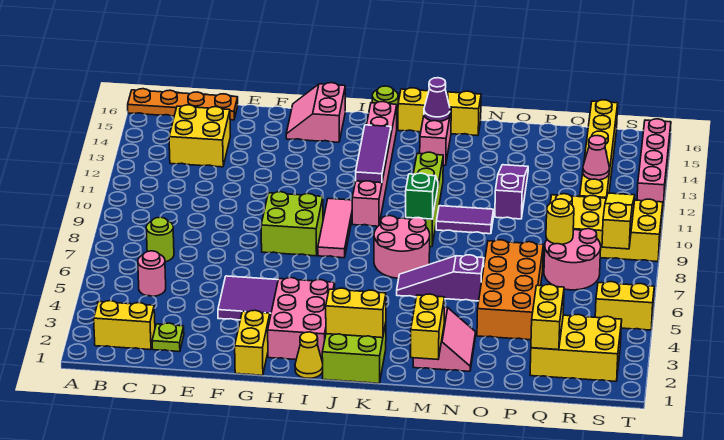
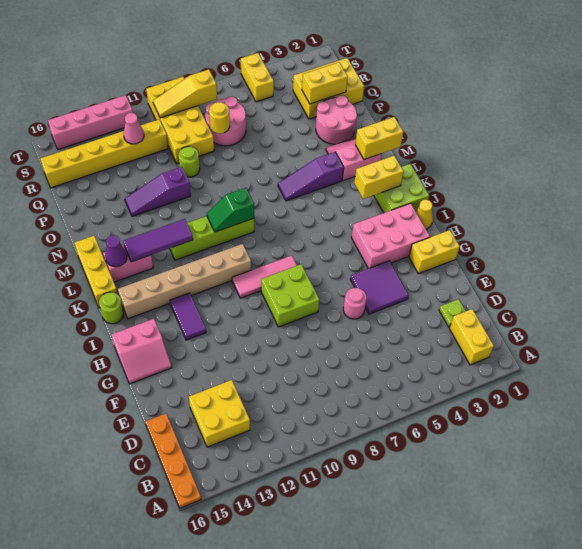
pink 1x1 round brick [138,251,166,296] -> pink 1x1 round brick moved to [343,288,367,319]
lime 1x1 round brick [146,217,174,262] -> lime 1x1 round brick moved to [178,146,200,177]
yellow 1x2 brick [326,288,386,338] -> yellow 1x2 brick turned to [354,156,404,199]
pink 1x6 brick [352,102,397,226] -> tan 1x6 brick [118,244,251,319]
purple 1x3 tile [356,125,391,183] -> purple 1x3 tile moved to [123,219,193,262]
pink 2x2 round brick [374,216,430,278] -> pink 2x2 round brick moved to [316,95,357,144]
purple 1x3 slope [397,255,484,301] -> purple 1x3 slope turned to [278,152,344,201]
purple 1x2 tile [436,206,494,234] -> purple 1x2 tile moved to [170,293,206,340]
orange 2x4 brick [477,240,543,340] -> none
yellow 2x3 brick [530,314,622,381] -> yellow 2x3 brick turned to [293,58,364,119]

